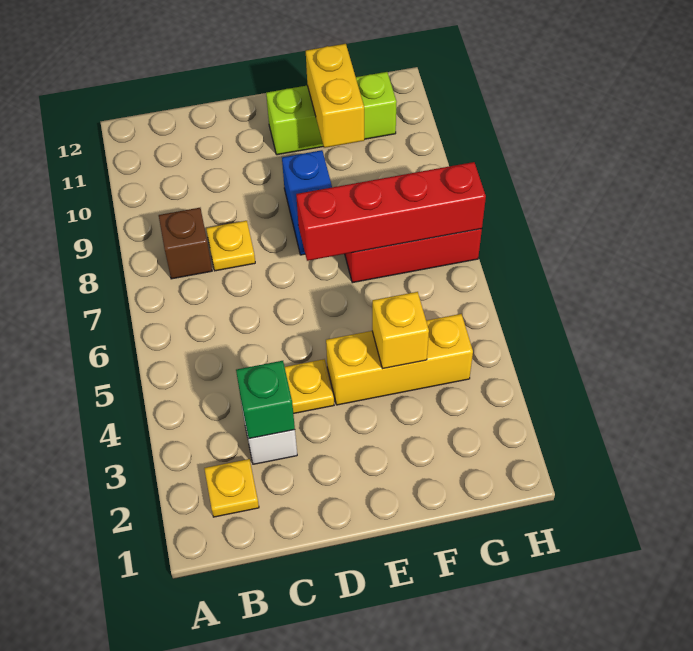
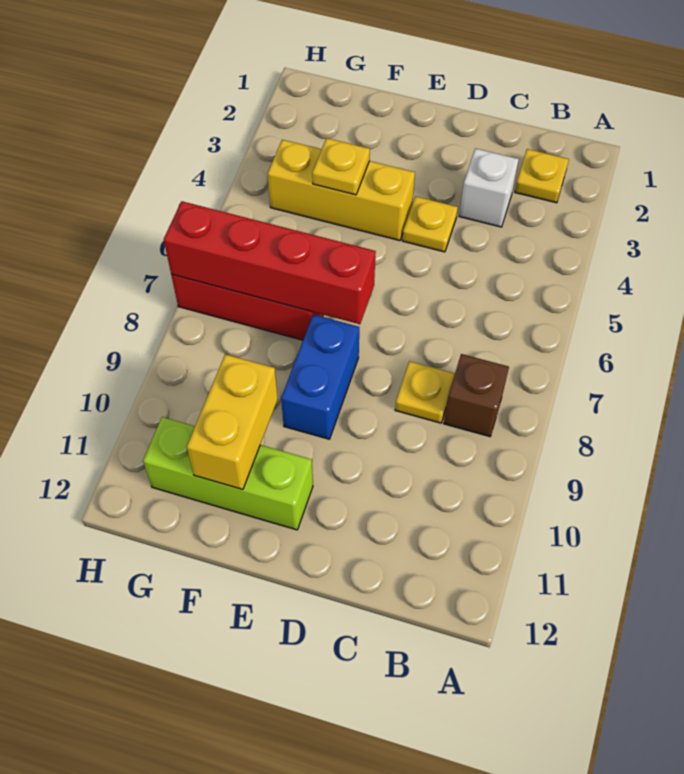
green 1x1 brick [236,361,295,439] -> none
yellow 1x1 brick [372,292,429,369] -> yellow 1x1 plate [312,138,370,195]

